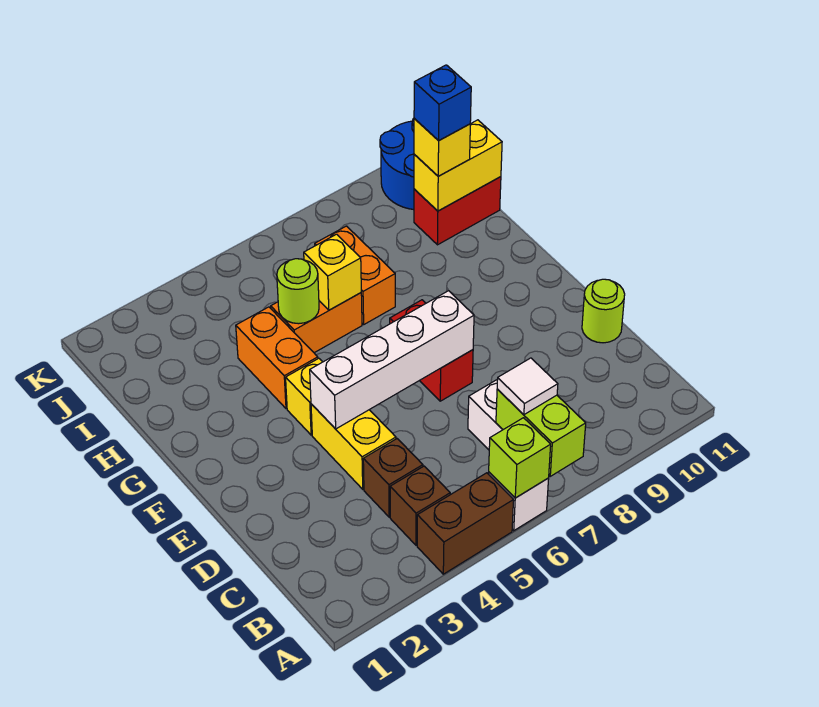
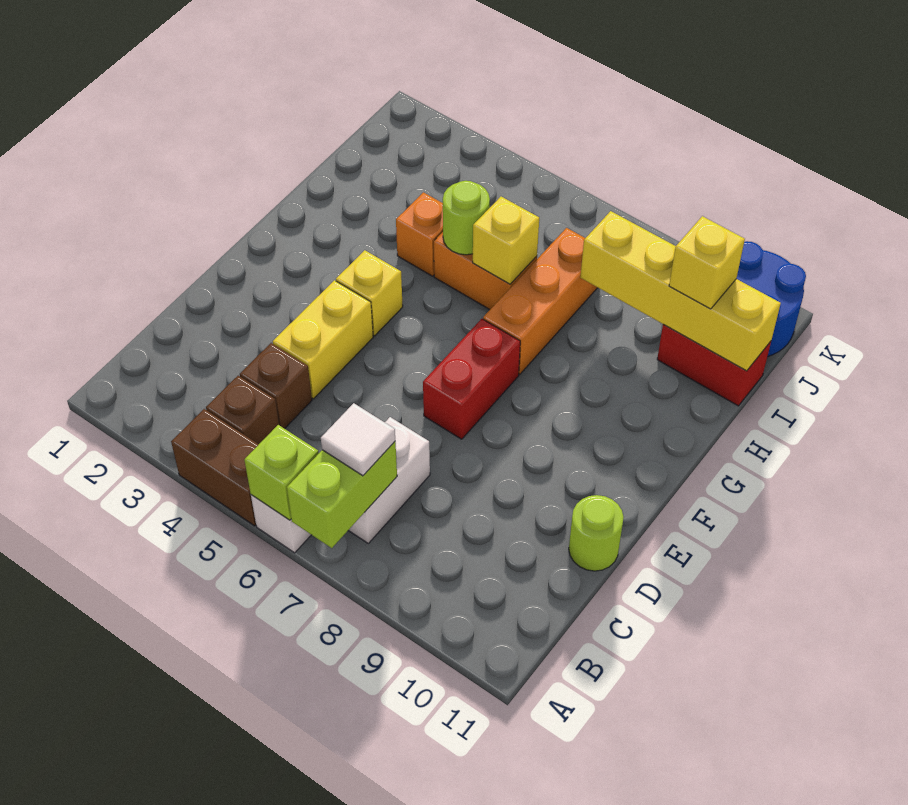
white 1x4 brick [310,291,474,429] -> none
orange 1x2 brick [236,307,318,409] -> orange 1x1 brick [396,192,443,276]
orange 1x2 brick [315,226,395,324] -> orange 1x3 brick [483,228,598,374]
yellow 1x2 brick [414,120,502,211] -> yellow 1x4 brick [580,211,781,371]
blue 1x1 brick [414,65,471,141] -> none

